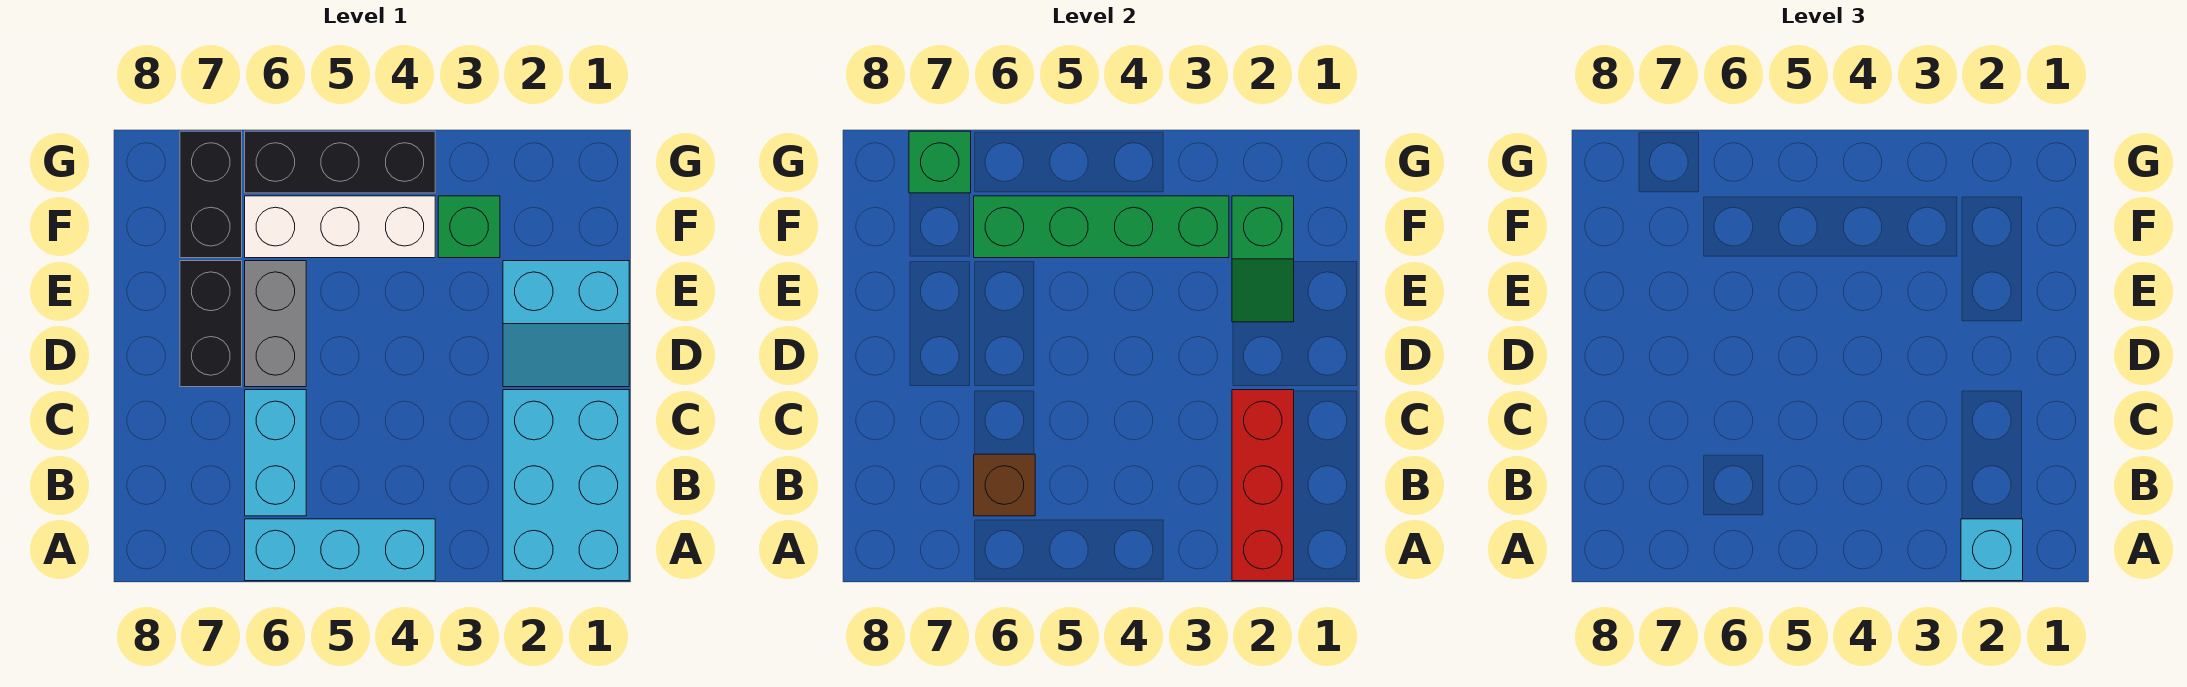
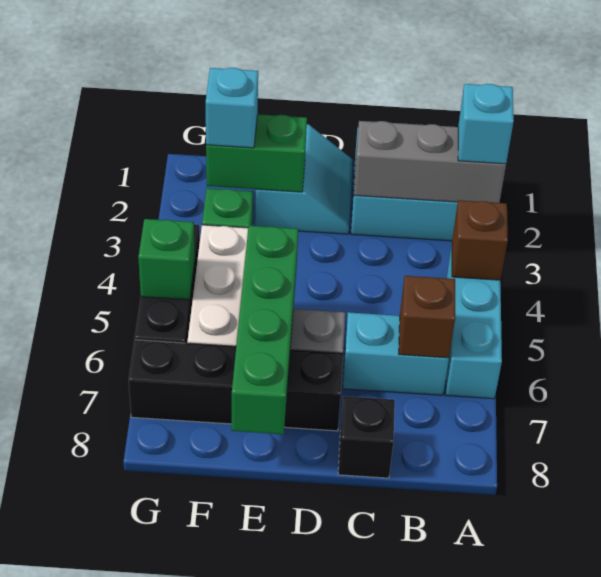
red 1x3 brick [1232,390,1294,581] -> grey 1x3 brick [354,121,506,203]
none -> brown 1x1 brick [452,200,508,280]
none -> black 1x1 brick [338,396,395,478]
green 1x2 slope [1232,196,1294,322] -> green 1x2 brick [206,114,307,192]
none -> cyan 1x1 brick [206,68,258,148]
green 1x4 brick [974,196,1229,258] -> green 1x4 brick moved to [232,226,298,434]
green 1x1 brick [909,131,971,193] -> green 1x1 brick moved to [138,219,195,300]

